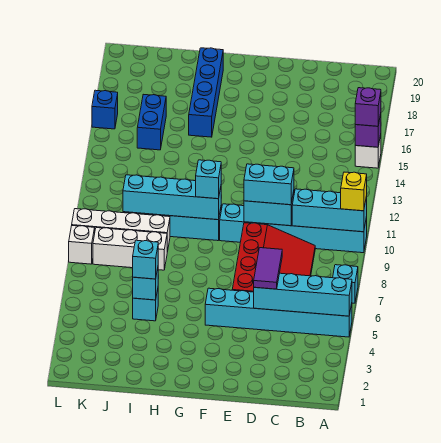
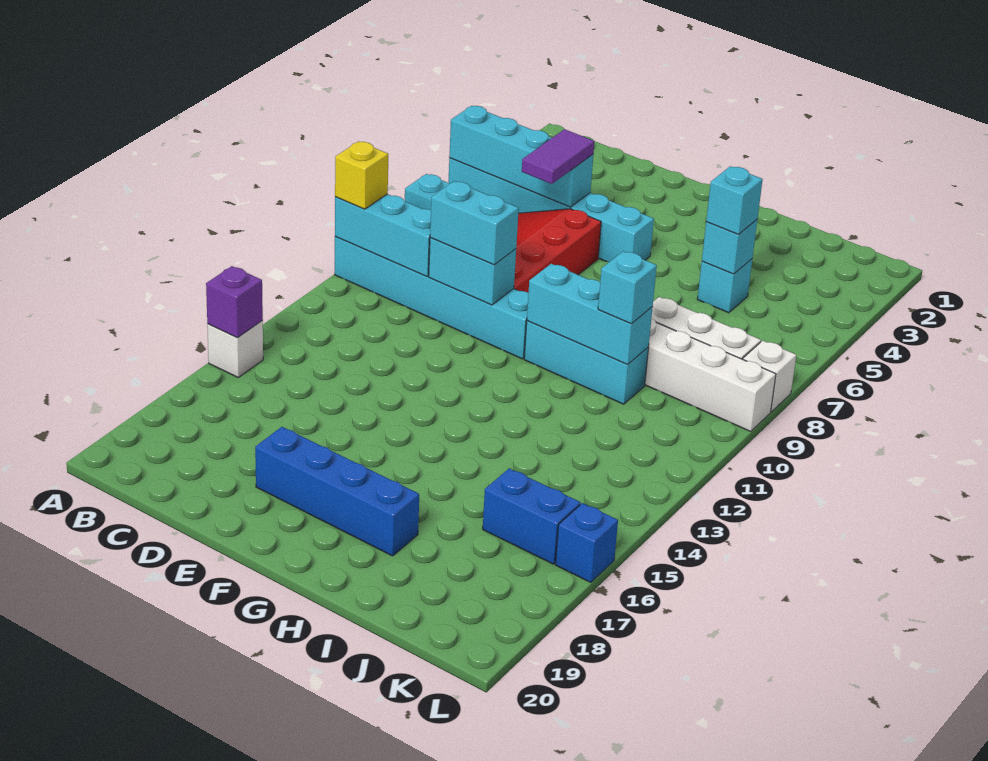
purple 1x1 brick [355,88,381,126] -> none
cyan 1x4 brick [123,175,221,220] -> cyan 1x3 brick [527,264,653,364]
cyan 1x1 brick [196,160,221,199] -> cyan 1x1 brick moved to [598,251,657,324]
blue 1x4 brick [189,48,223,137] -> blue 1x4 brick turned to [255,427,419,556]
blue 1x2 brick [137,94,166,150] -> blue 1x2 brick turned to [483,468,581,564]

